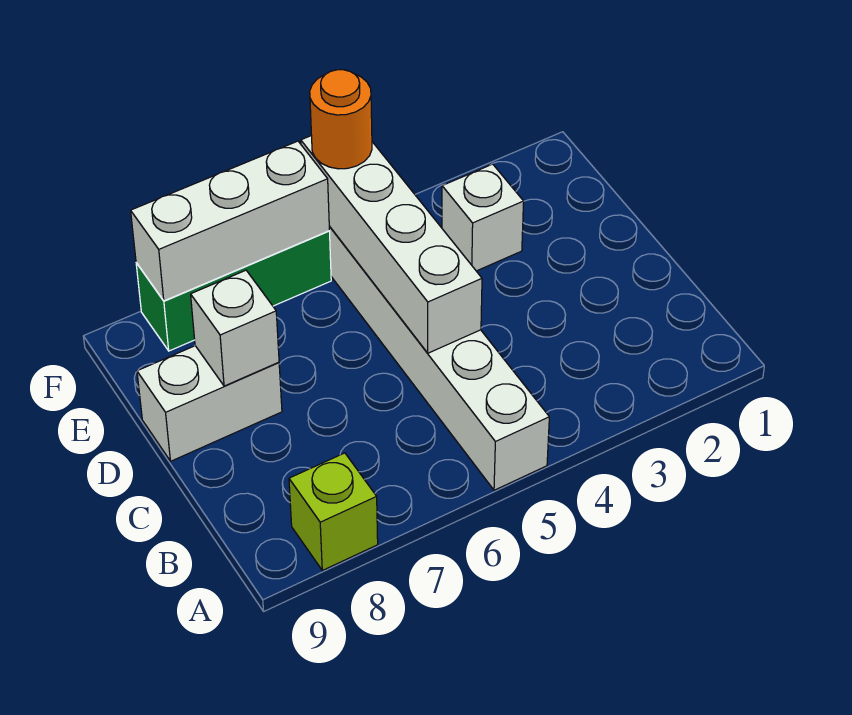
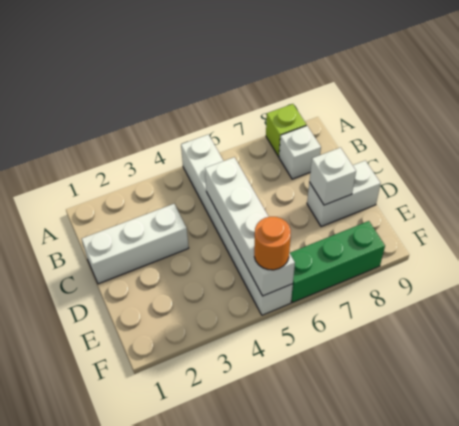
white 1x1 brick [442,164,524,271] -> white 1x1 brick moved to [279,126,321,179]
white 1x3 brick [131,141,329,301] -> white 1x3 brick moved to [82,204,189,284]

